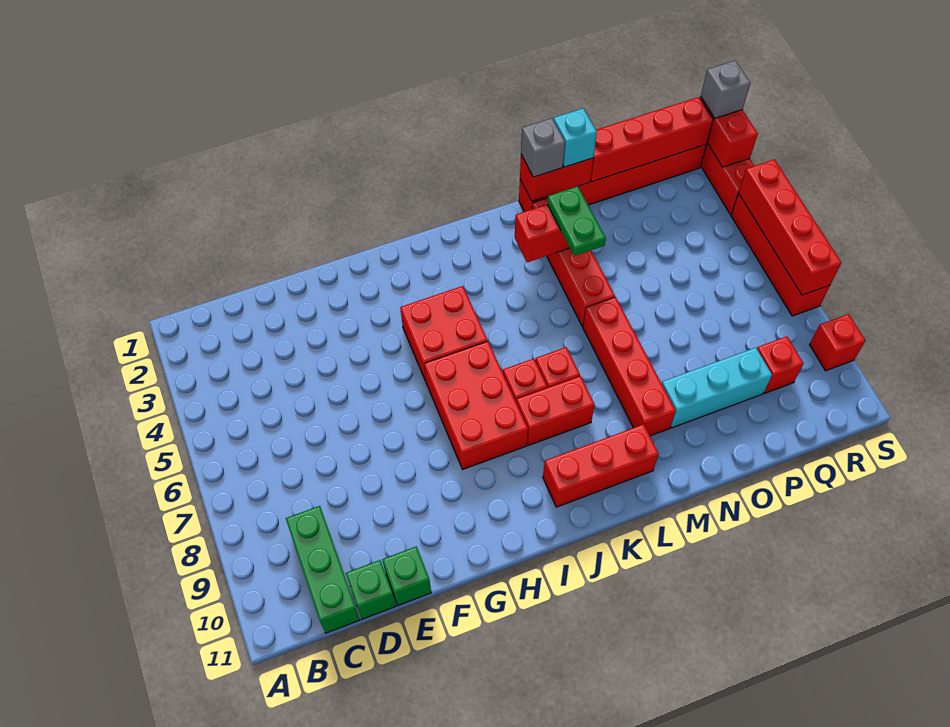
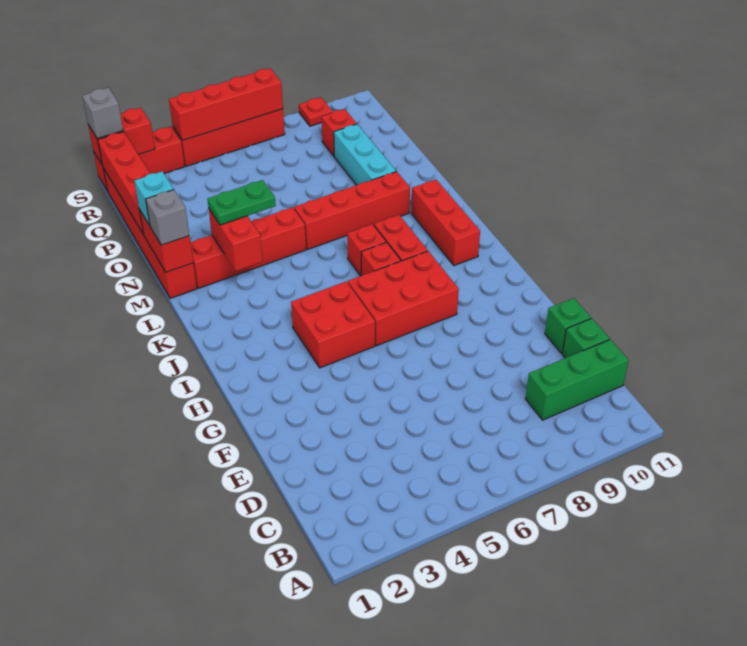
red 1x1 brick [810,314,865,371] -> red 1x1 plate [299,97,332,126]

